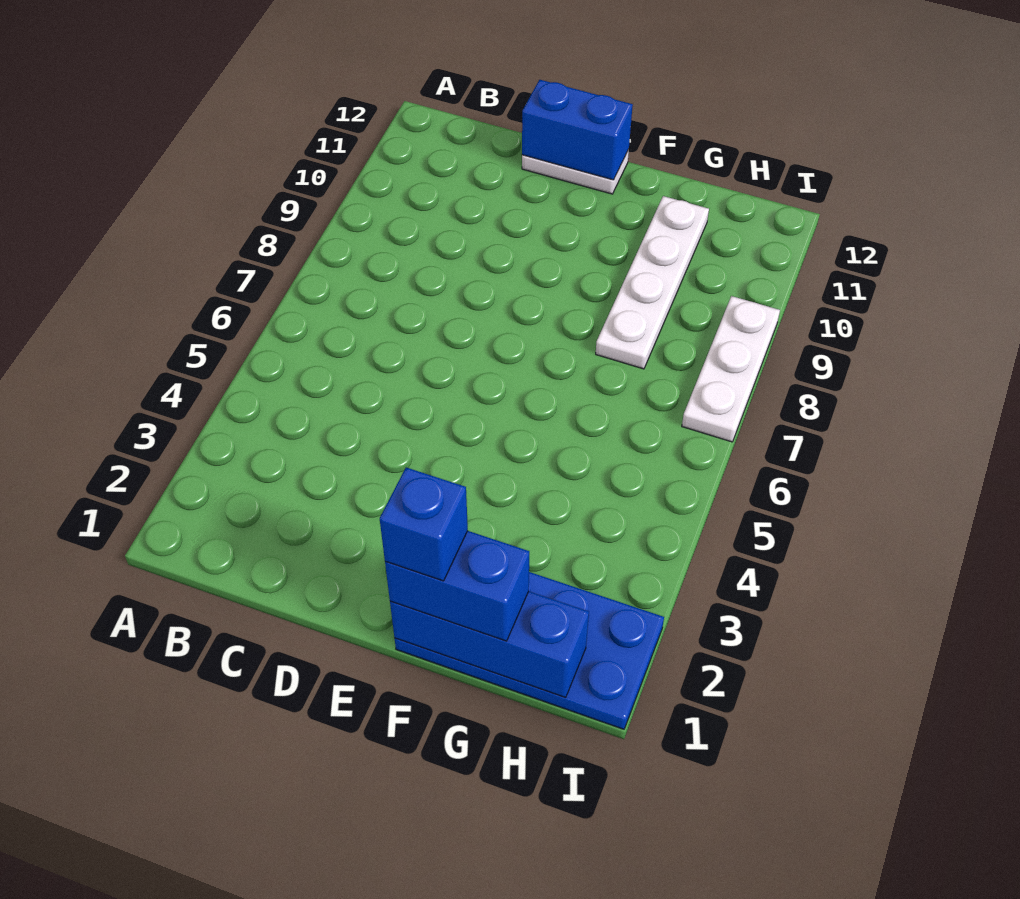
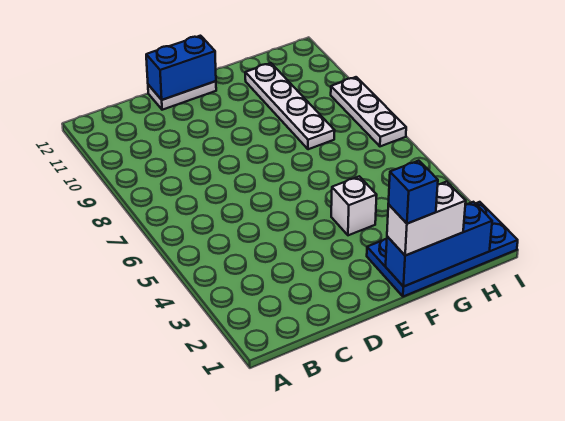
blue 1x2 brick [385,531,529,641] -> white 1x2 brick [387,182,466,255]
none -> white 1x1 brick [331,176,377,235]

